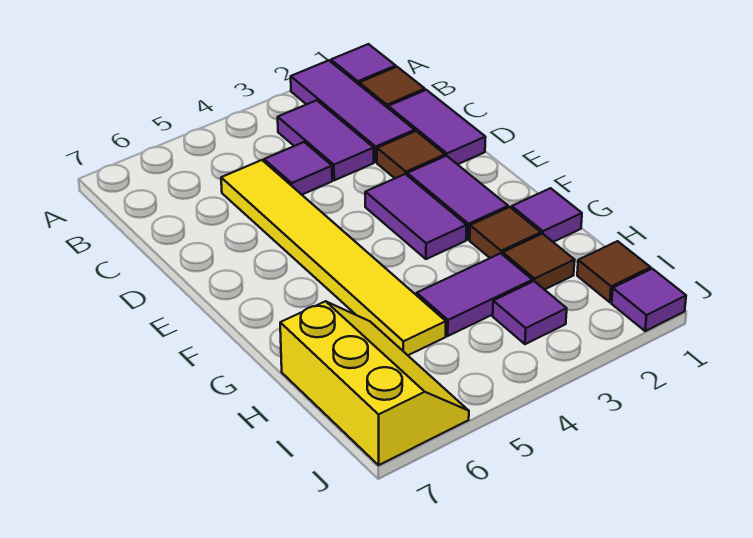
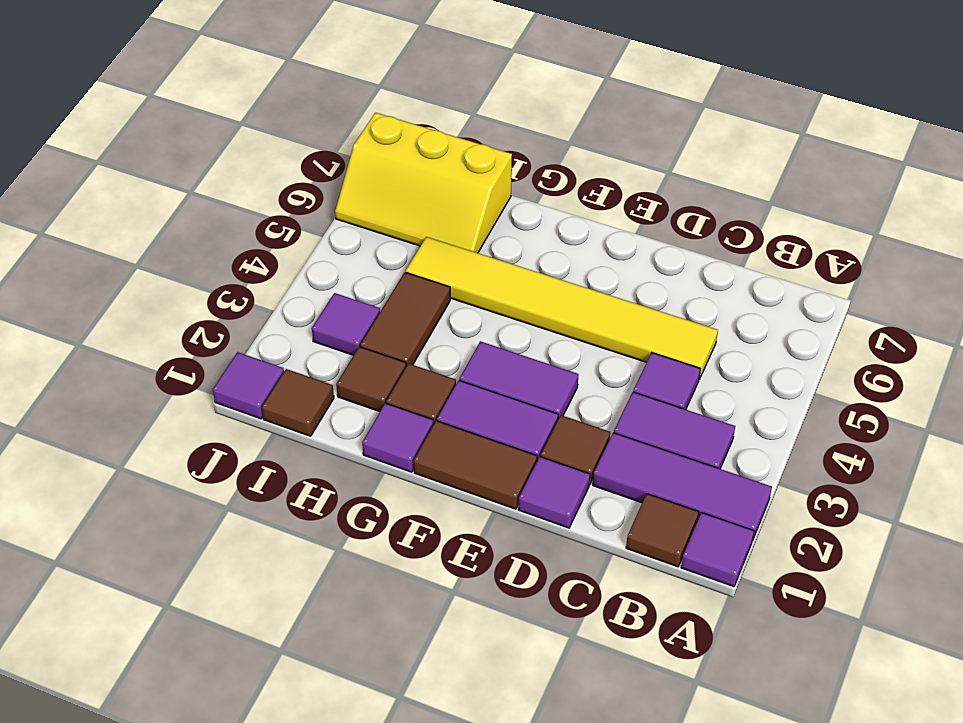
purple 1x2 tile [388,90,485,165] -> purple 1x1 tile [518,457,590,528]
none -> brown 1x2 tile [414,421,537,509]
purple 1x2 tile [417,253,532,336] -> brown 1x2 tile [360,272,450,366]

